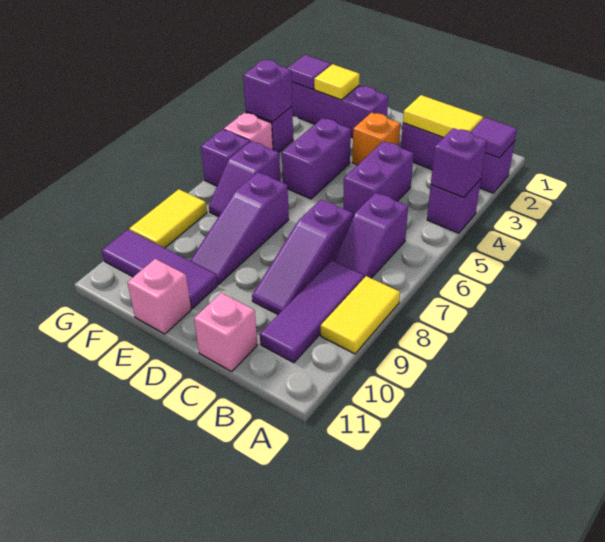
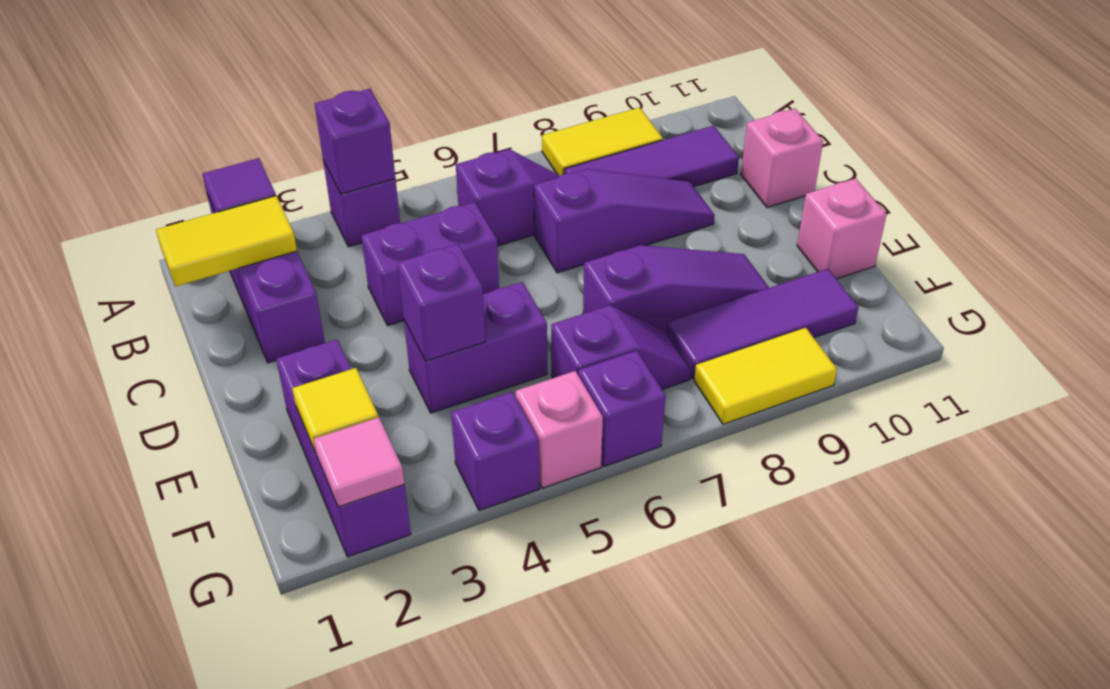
yellow 1x2 tile [403,95,483,137] -> yellow 1x2 tile turned to [156,196,297,286]
orange 1x1 brick [352,113,400,165] -> none
purple 1x3 tile [102,230,218,308] -> purple 1x3 tile turned to [666,269,859,379]
purple 1x1 tile [288,55,331,89] -> pink 1x1 tile [314,417,404,507]
purple 1x1 brick [243,60,292,122] -> purple 1x1 brick moved to [398,244,485,361]

